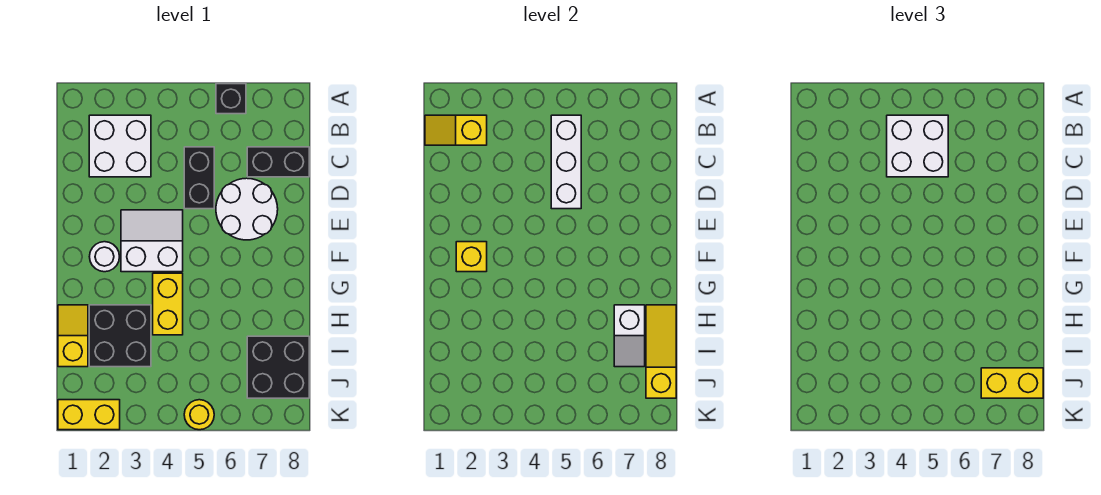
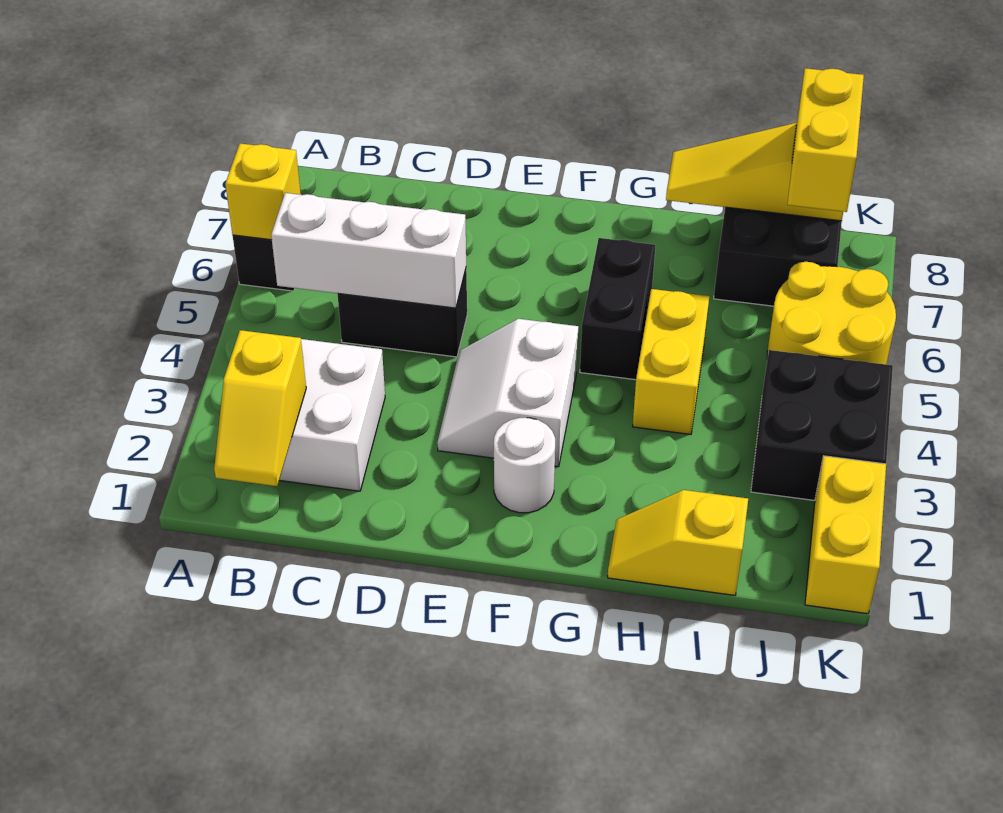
white 2x2 brick [887,115,948,177] -> none
black 1x2 brick [247,147,309,177] -> black 1x2 brick moved to [580,238,656,380]
white 2x2 round brick [216,178,278,240] -> none
yellow 1x1 brick [456,242,487,272] -> yellow 1x1 brick moved to [225,143,301,240]
yellow 1x2 brick [153,273,183,335] -> yellow 1x2 brick turned to [633,289,710,434]
black 2x2 brick [89,305,151,367] -> black 2x2 brick moved to [751,350,893,500]
white 1x2 slope [614,305,645,367] -> none
yellow 1x1 round brick [184,400,214,430] -> yellow 2x2 round brick [767,262,896,364]

